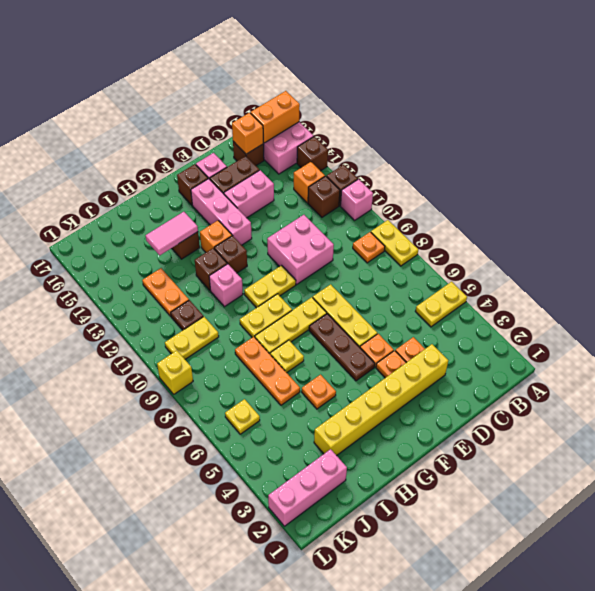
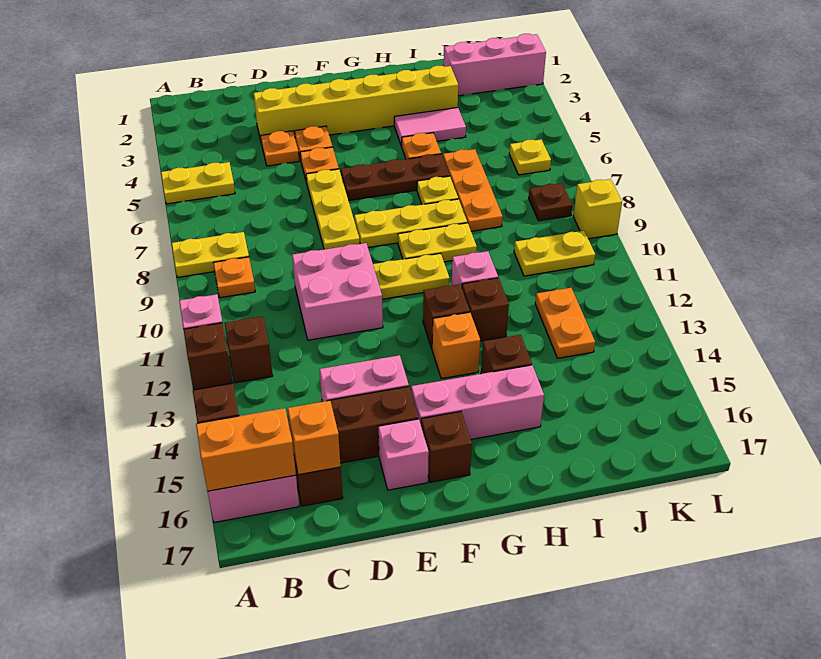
yellow 1x2 plate [371,220,418,266] -> yellow 1x2 plate turned to [172,232,249,277]
orange 1x1 brick [294,162,325,203] -> none
brown 1x3 plate [309,314,375,381] -> brown 1x3 plate turned to [341,154,450,201]
pink 1x3 brick [191,179,252,245] -> pink 1x3 brick turned to [411,365,544,439]
pink 1x2 tile [146,212,198,255] -> pink 1x2 tile moved to [394,108,466,146]
brown 1x1 plate [171,300,203,330] -> brown 1x1 plate moved to [529,183,572,221]

